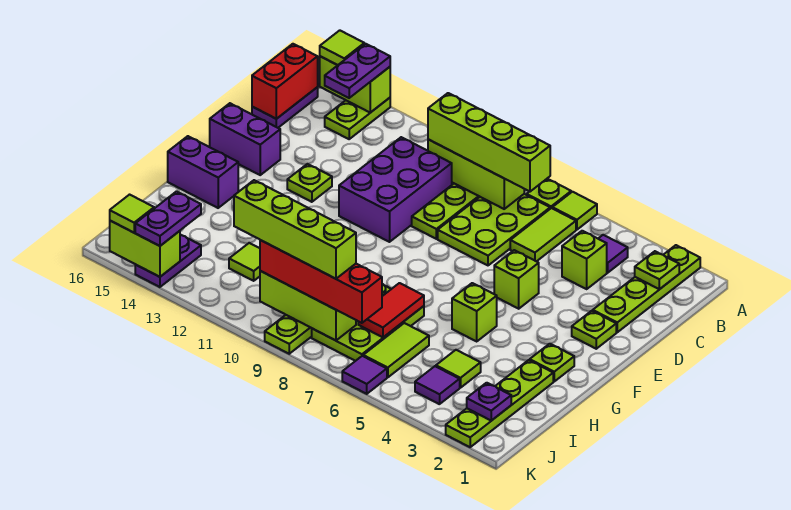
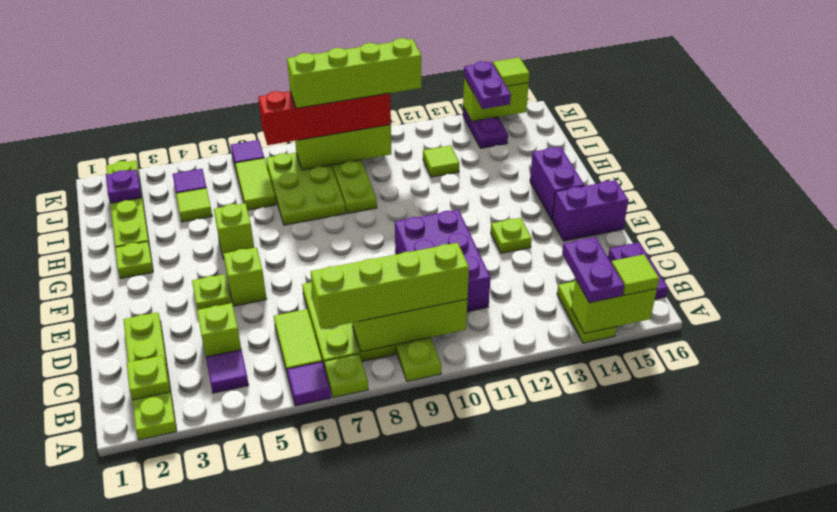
lime 1x1 tile [552,192,597,230] -> purple 1x1 tile [287,362,331,406]
red 1x2 brick [252,44,318,119] -> none
lime 1x1 plate [572,311,616,349] -> lime 1x1 plate moved to [192,274,231,310]
purple 1x2 brick [168,136,238,208] -> purple 1x2 brick turned to [530,147,584,220]
red 1x2 tile [358,283,424,337] -> none

